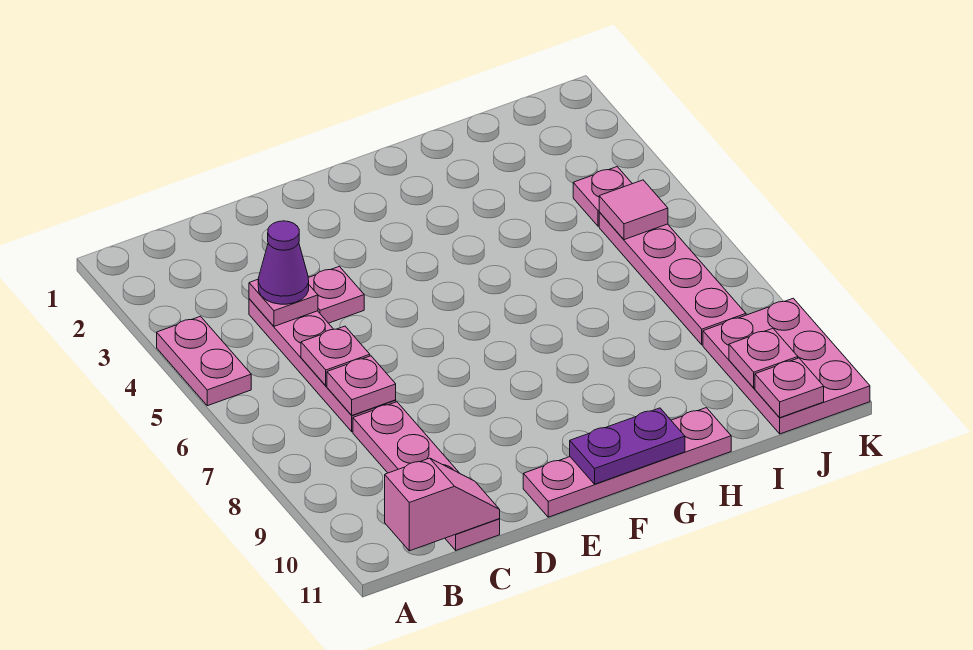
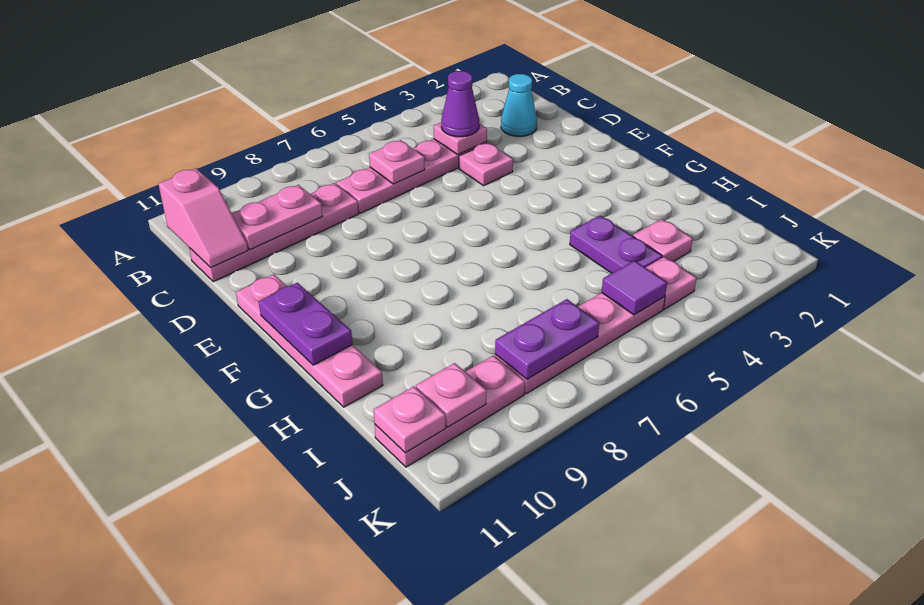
pink 1x2 plate [157,316,251,406] -> pink 1x2 plate moved to [232,185,322,250]
none -> cyan 1x1 cone [501,74,537,136]
pink 1x1 plate [327,356,396,415] -> pink 1x1 plate moved to [633,219,693,261]
none -> purple 1x2 plate [570,215,662,273]
pink 1x1 tile [599,180,668,240] -> purple 1x1 tile [602,261,667,315]
none -> purple 1x2 plate [495,299,599,379]
pink 2x3 plate [703,298,870,434] -> pink 1x3 plate [375,356,525,467]

